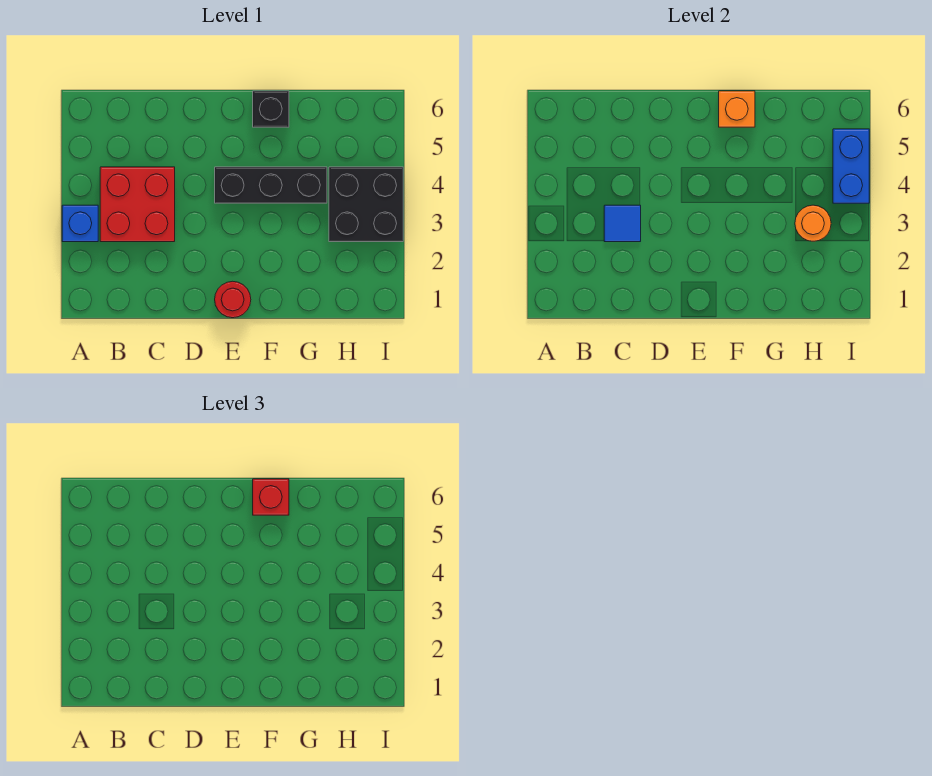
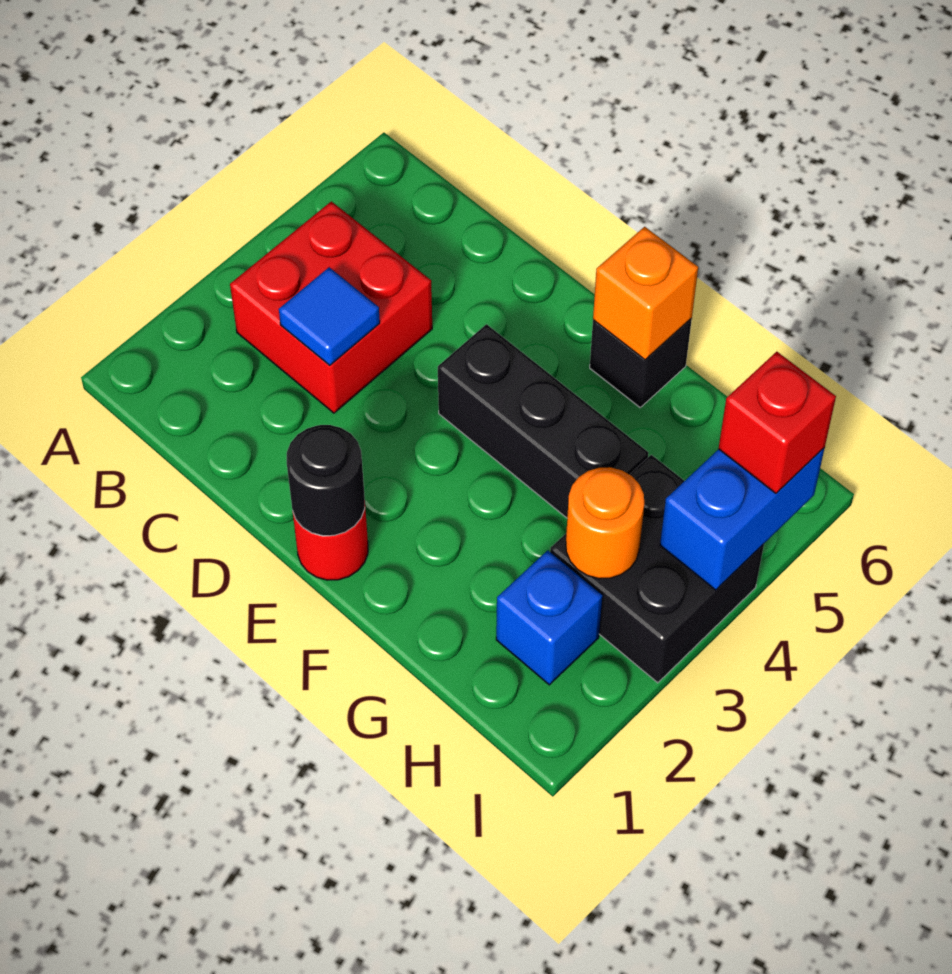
blue 1x1 brick [62,205,98,242] -> blue 1x1 brick moved to [496,550,602,685]
none -> black 1x1 round brick [287,425,365,536]
red 1x1 brick [253,479,289,515] -> red 1x1 brick moved to [719,352,836,493]

